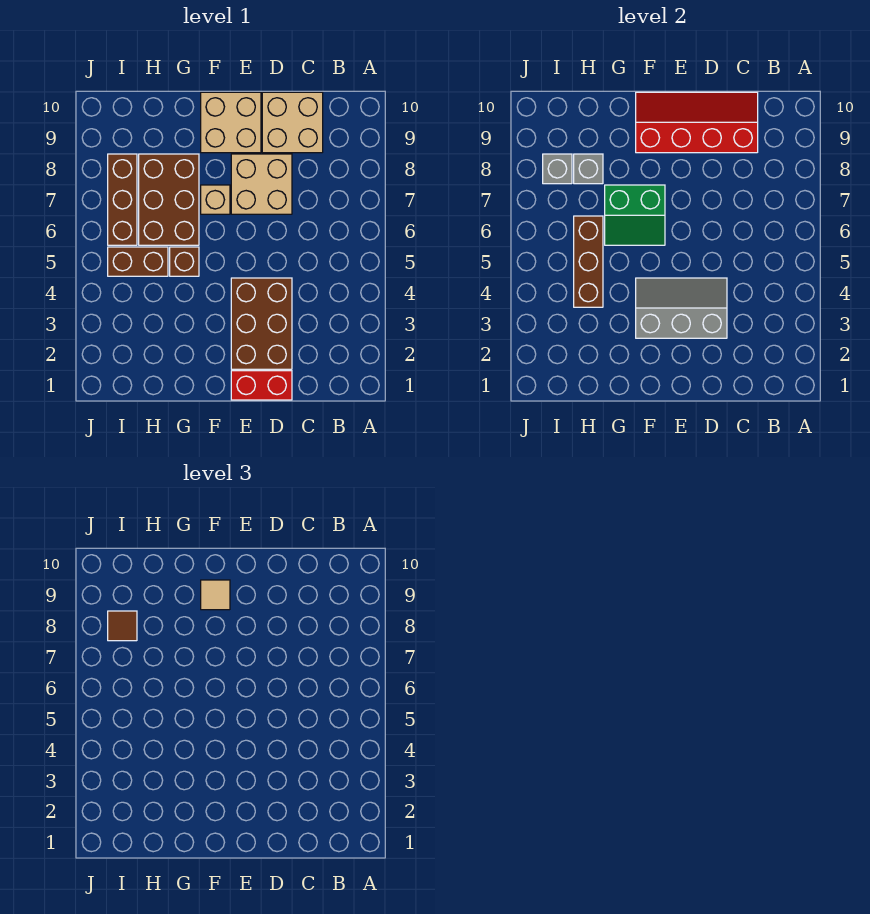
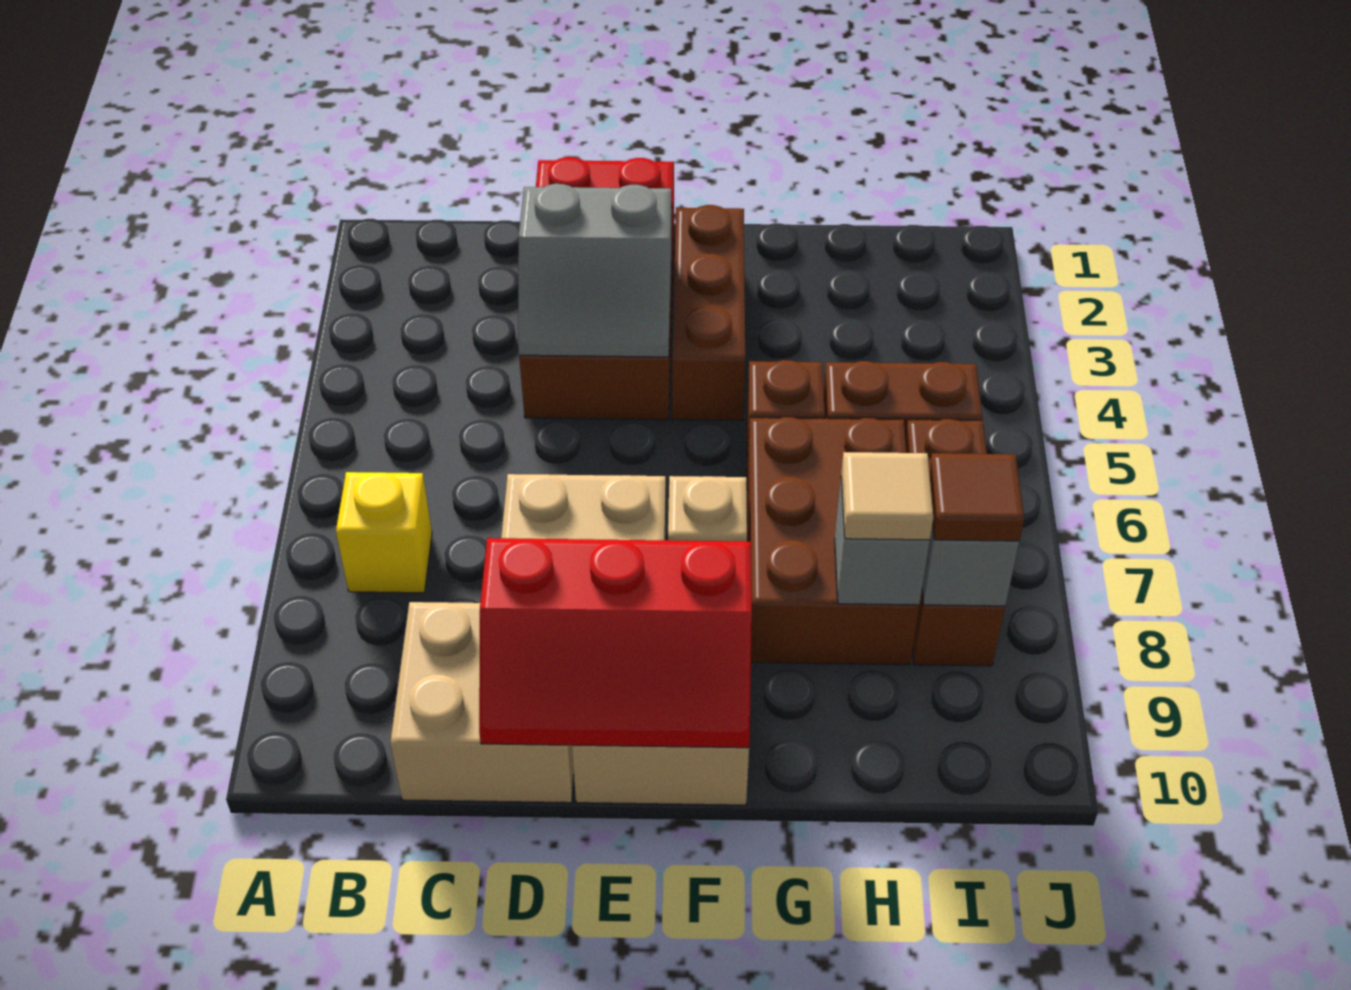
none -> yellow 1x1 brick [336,472,432,593]
red 2x4 slope [636,92,758,153] -> red 2x3 slope [479,538,752,748]
grey 2x3 slope [636,278,727,338] -> grey 2x2 slope [518,184,671,357]
green 2x2 slope [605,185,665,245] -> none
tan 1x1 tile [201,580,230,610] -> tan 1x1 tile moved to [841,452,933,540]
brown 1x3 brick [574,216,603,307] -> brown 1x3 brick moved to [672,205,745,421]

